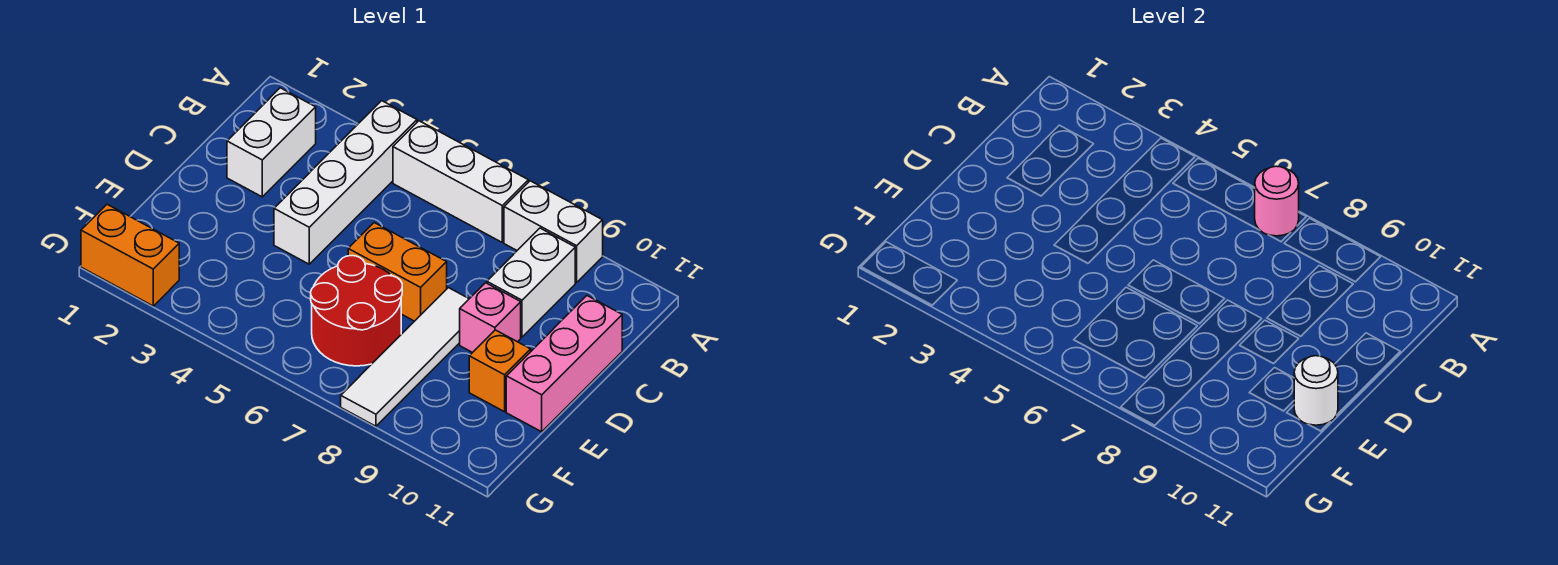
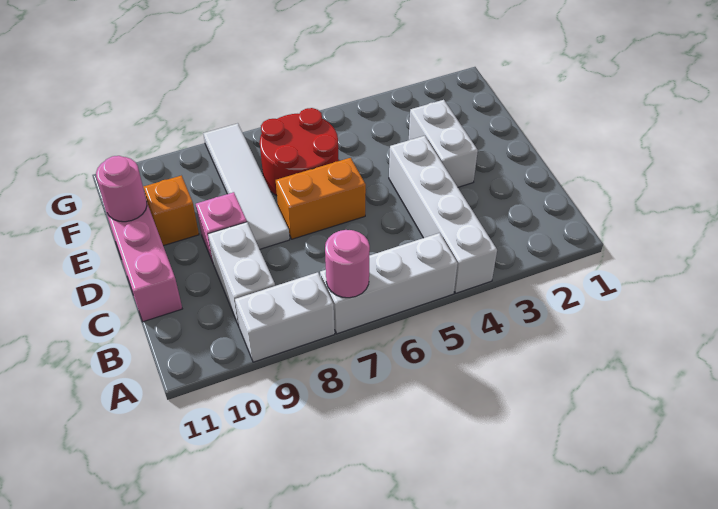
white 1x2 brick [227,88,316,197] -> white 1x2 brick moved to [409,100,478,187]
white 1x1 round brick [1294,356,1338,425] -> pink 1x1 round brick [96,156,147,222]
orange 1x2 brick [81,204,179,306] -> none

